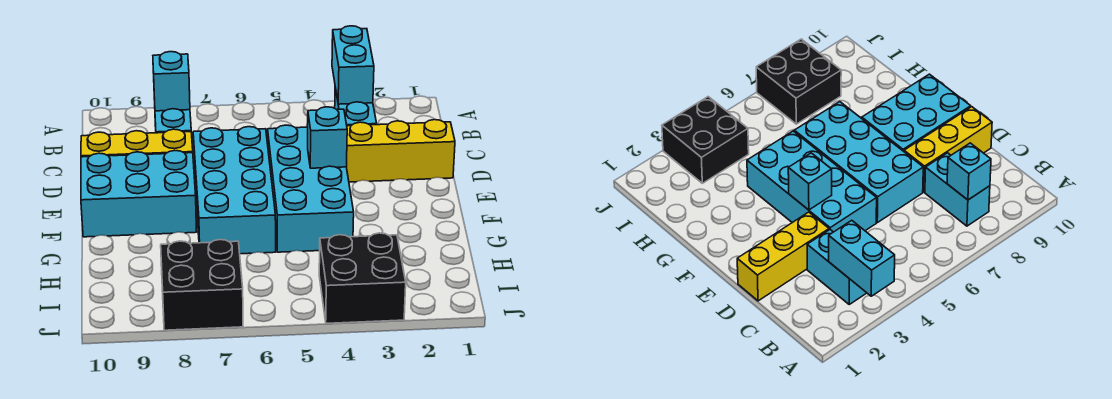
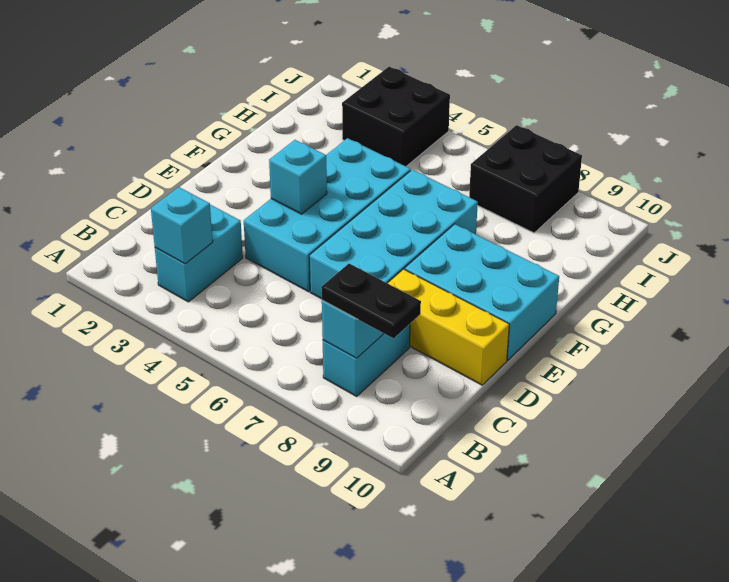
cyan 1x2 brick [332,26,374,104] -> cyan 1x1 brick [151,187,213,264]
none -> black 1x2 plate [321,264,421,338]
yellow 1x3 brick [347,120,455,182] -> none

